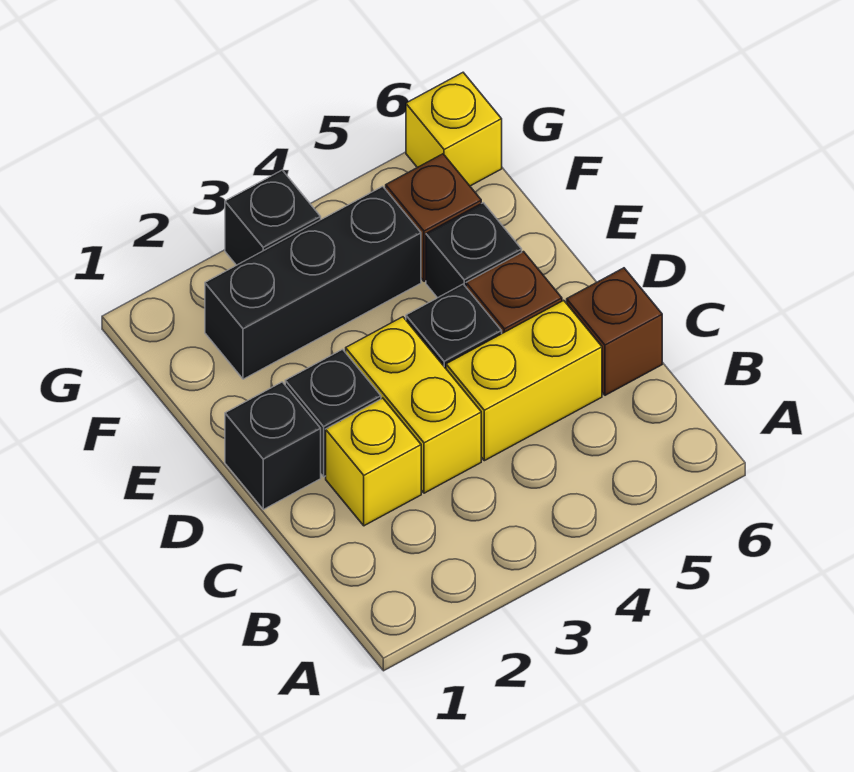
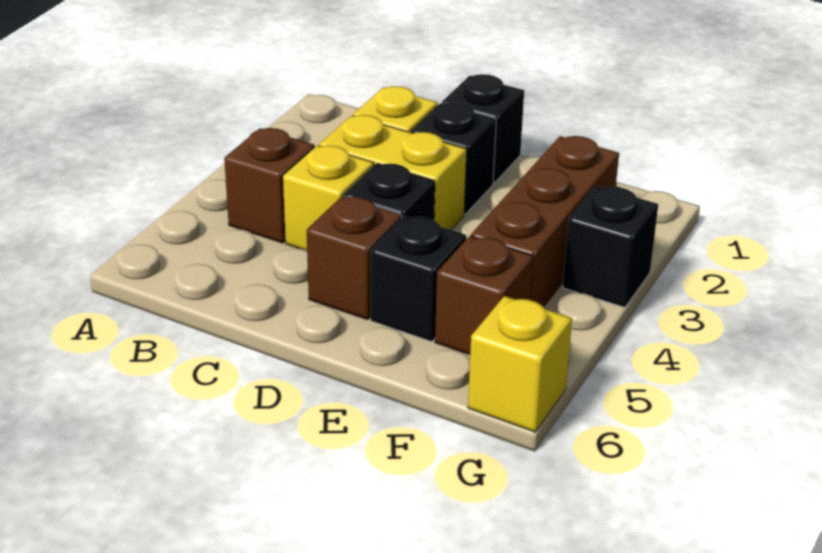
yellow 1x2 brick [446,300,602,461] -> yellow 1x1 brick [283,145,374,250]
brown 1x1 brick [567,268,662,395] -> brown 1x1 brick moved to [224,128,315,243]
black 1x3 brick [205,186,421,379] -> brown 1x3 brick [471,136,619,307]

